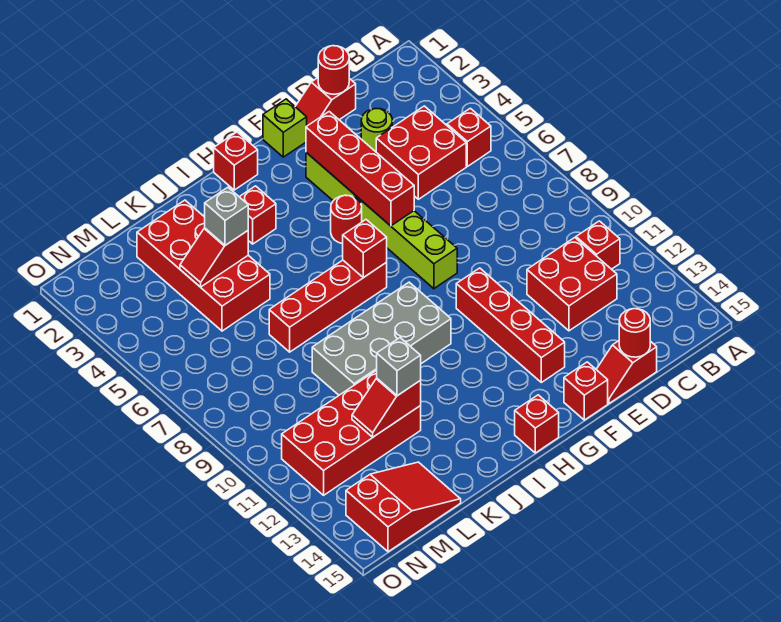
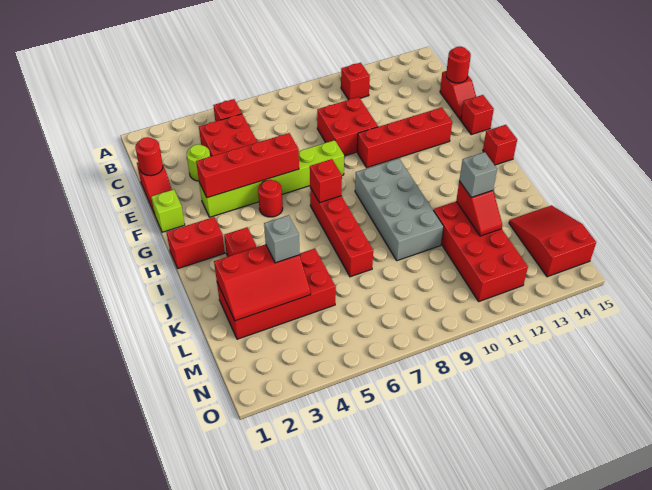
red 2x2 brick [527,238,617,331] -> red 2x2 brick moved to [317,97,378,156]
red 1x1 brick [214,132,258,190] -> red 1x2 brick [166,217,225,269]
red 1x2 slope [180,228,248,287] -> red 2x3 slope [214,244,311,321]

